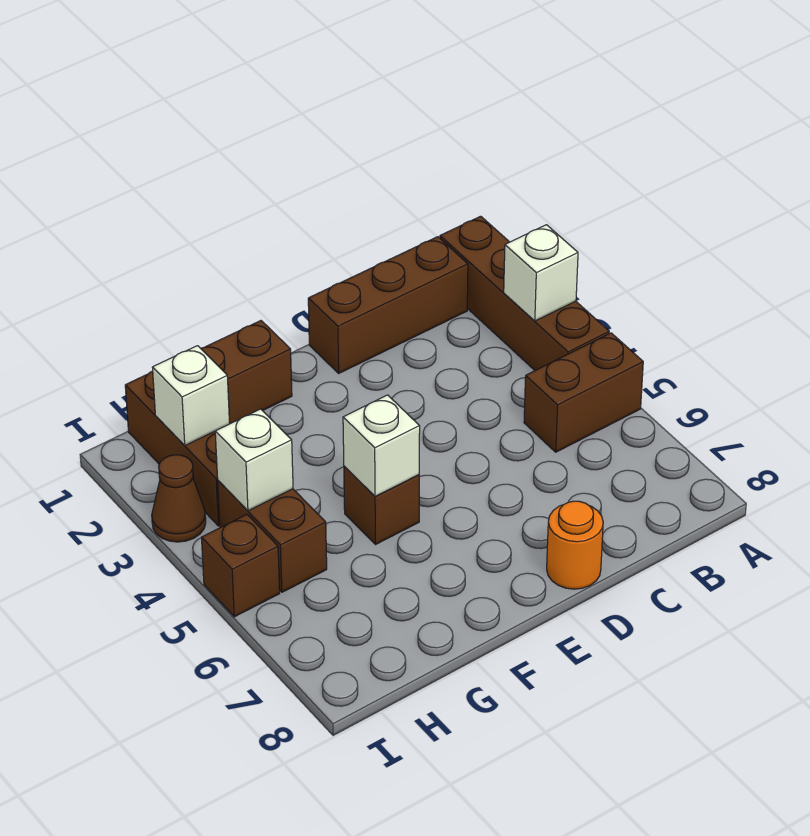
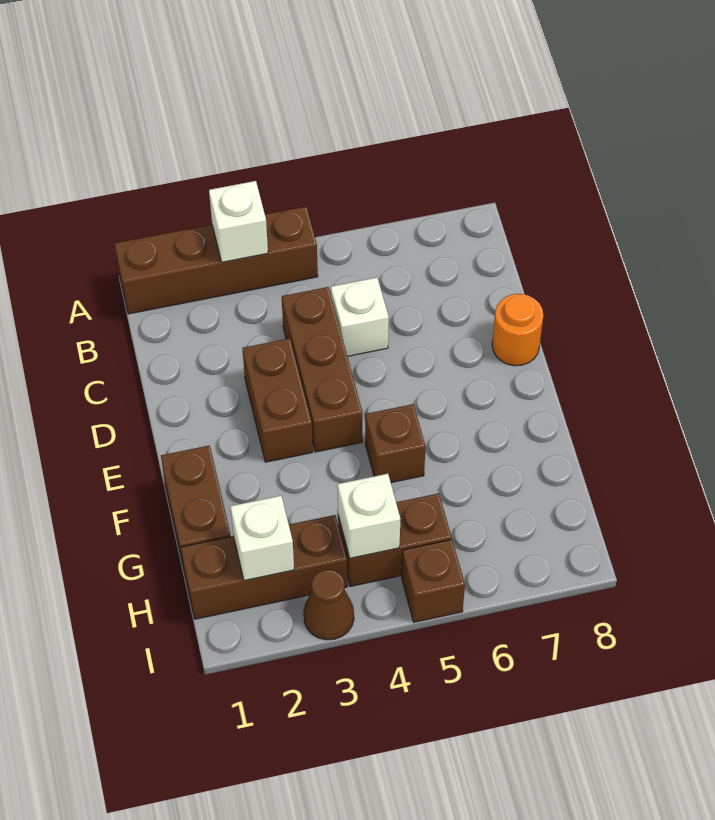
brown 1x2 brick [524,333,643,452] -> brown 1x2 brick moved to [242,338,313,462]
brown 1x3 brick [308,237,468,373] -> brown 1x3 brick moved to [282,287,362,452]
white 1x1 brick [343,395,420,497] -> white 1x1 brick moved to [331,278,389,356]

